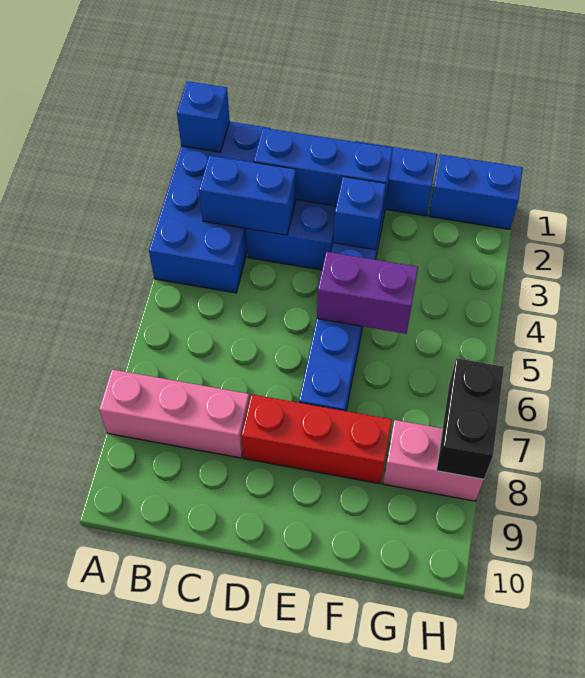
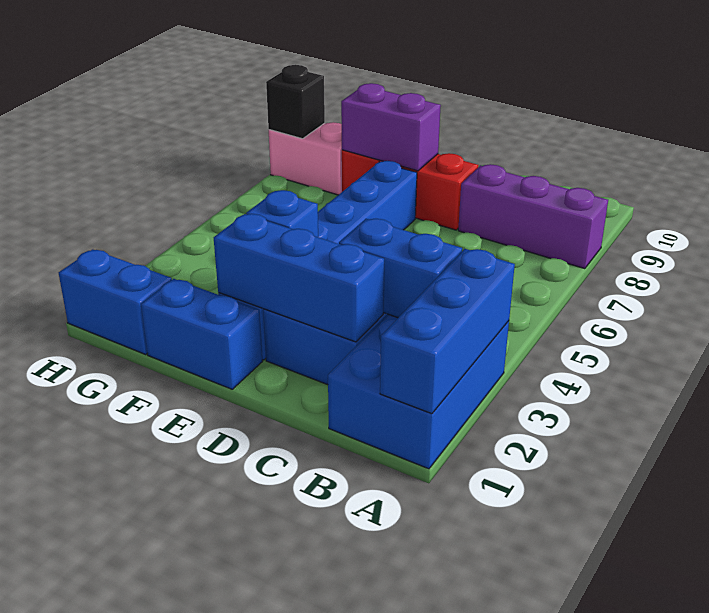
blue 2x4 brick [149,122,271,293] -> blue 2x3 brick [328,314,509,469]
blue 1x1 brick [177,81,230,152] -> blue 1x3 brick [380,249,515,414]
pink 1x3 brick [99,369,249,458] -> purple 1x3 brick [458,164,608,269]
purple 1x2 brick [317,252,418,334] -> purple 1x2 brick moved to [341,83,441,171]
black 1x2 brick [437,358,504,479] -> black 1x1 brick [266,65,325,139]

